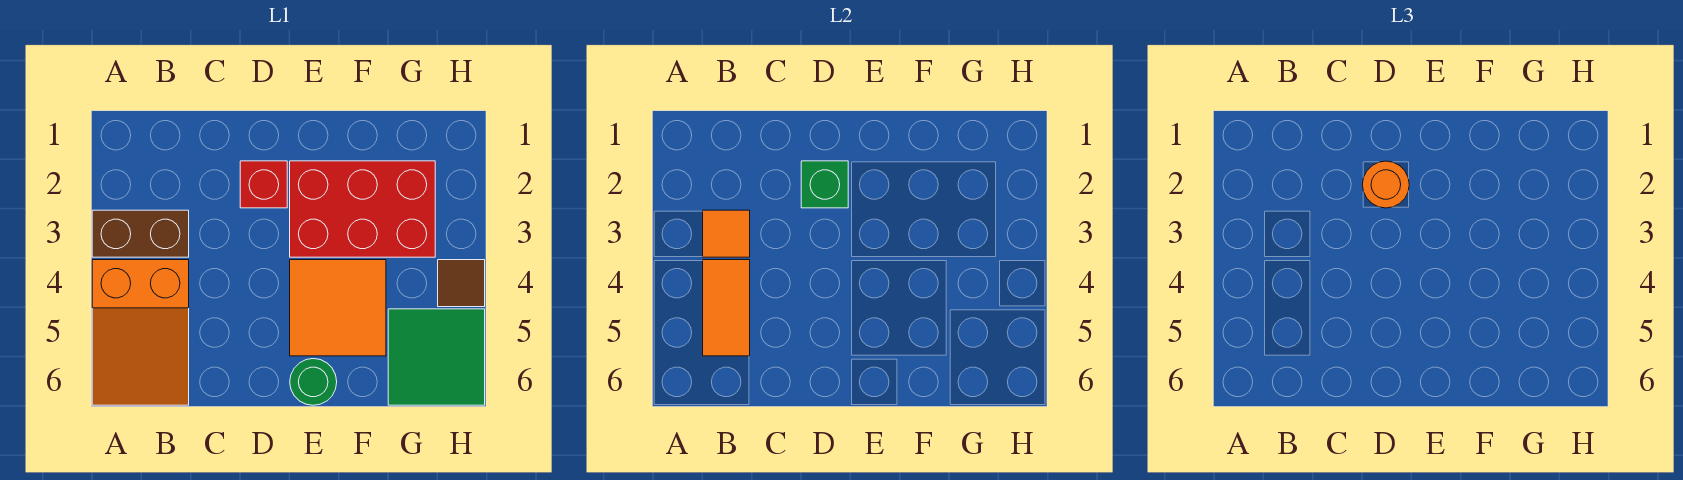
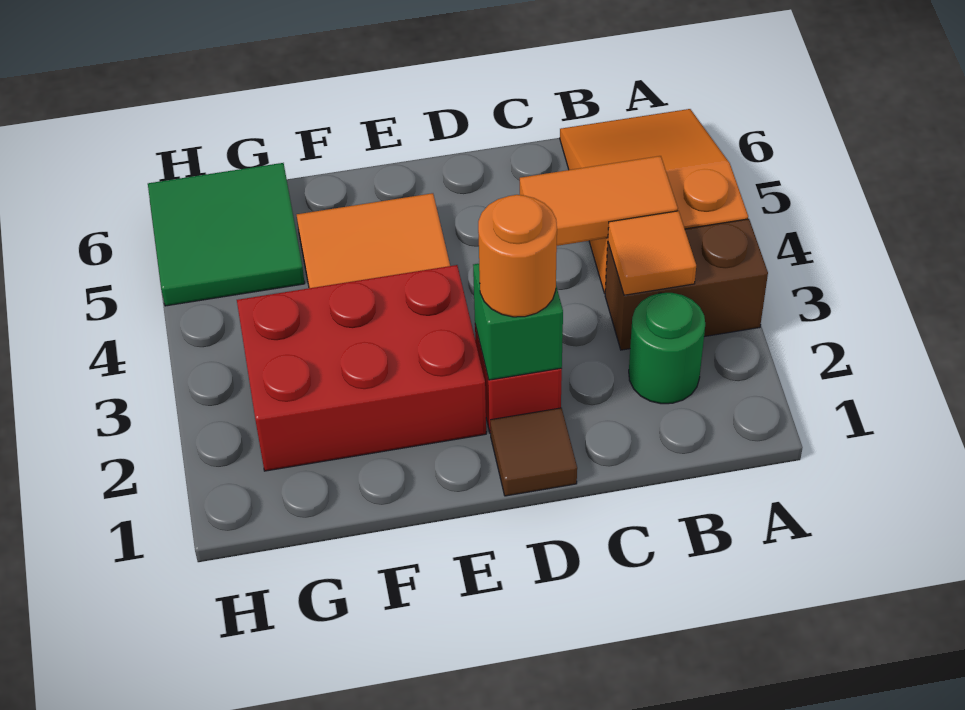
orange 1x2 tile [703,260,750,356] -> orange 1x2 tile turned to [520,156,678,246]
green 1x1 round brick [290,359,337,405] -> green 1x1 round brick moved to [629,293,705,404]
brown 1x1 tile [438,260,485,307] -> brown 1x1 tile moved to [490,408,577,496]

